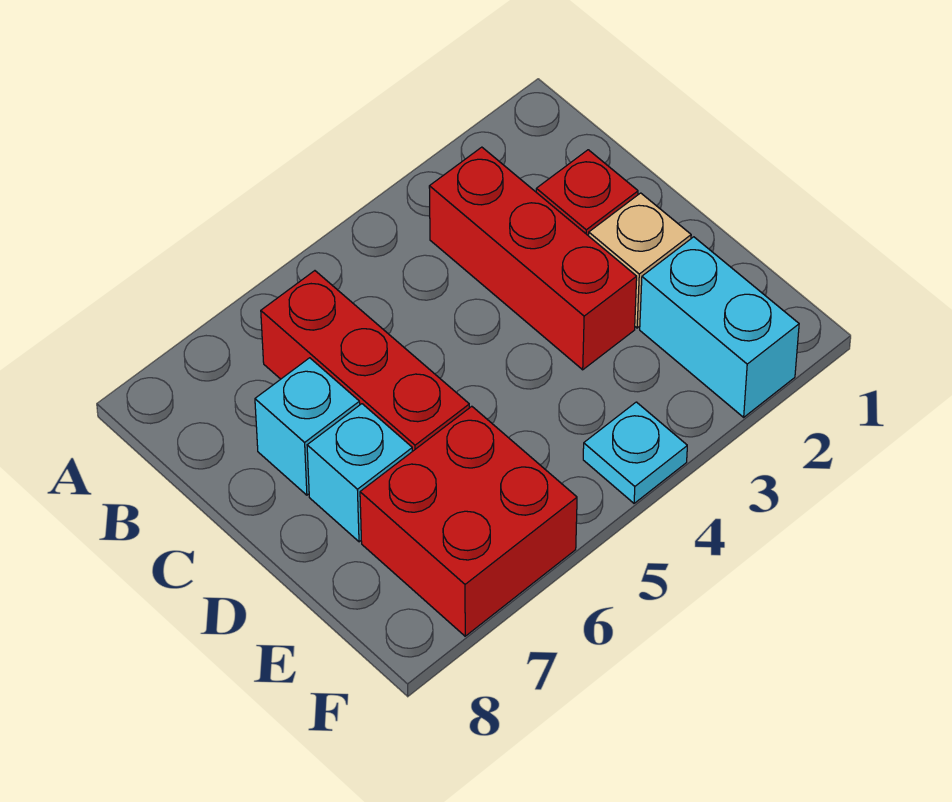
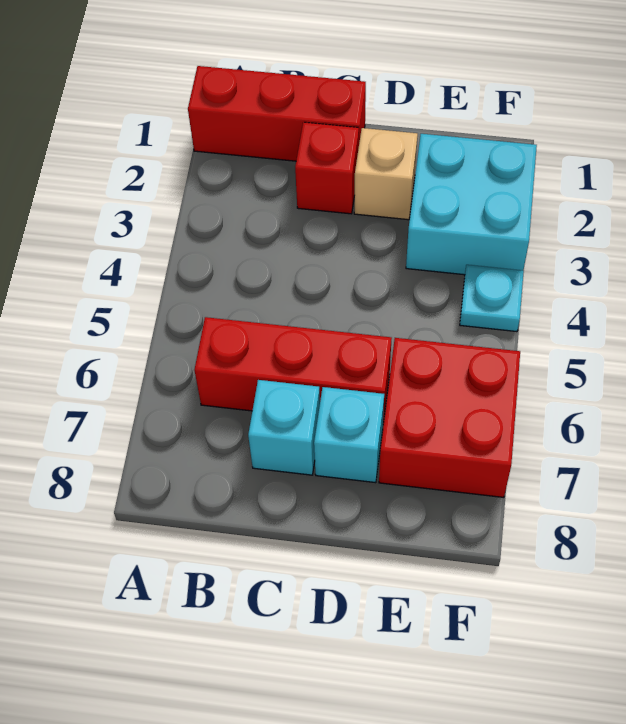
red 1x3 brick [429,147,637,370] -> red 1x3 brick moved to [188,66,366,161]
cyan 1x2 brick [640,237,799,417] -> cyan 2x2 brick [406,134,537,275]

